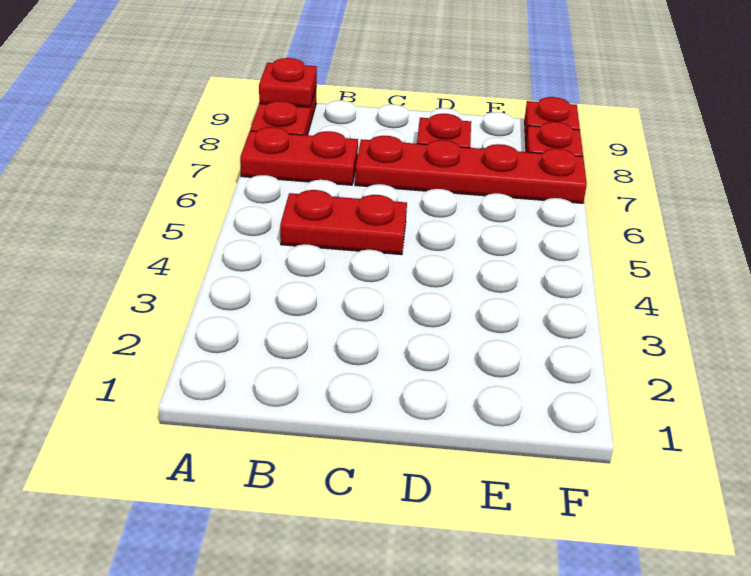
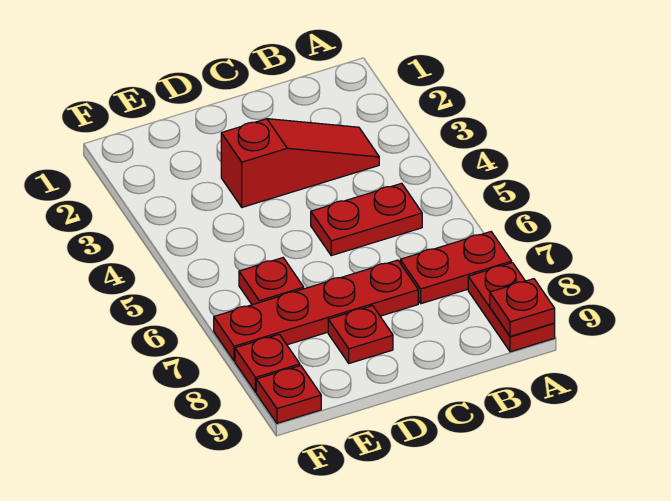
none -> red 1x3 slope [221,119,379,207]
none -> red 1x1 plate [239,258,304,305]

